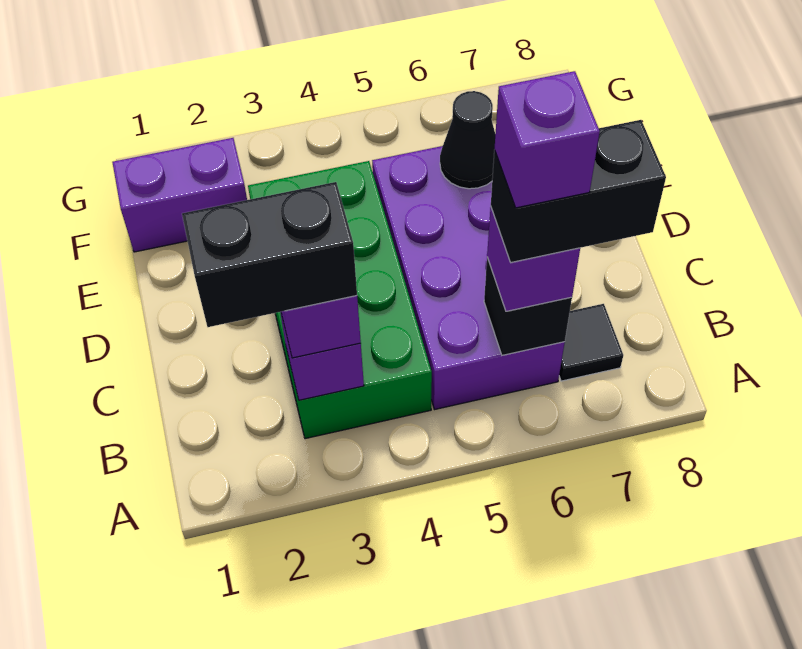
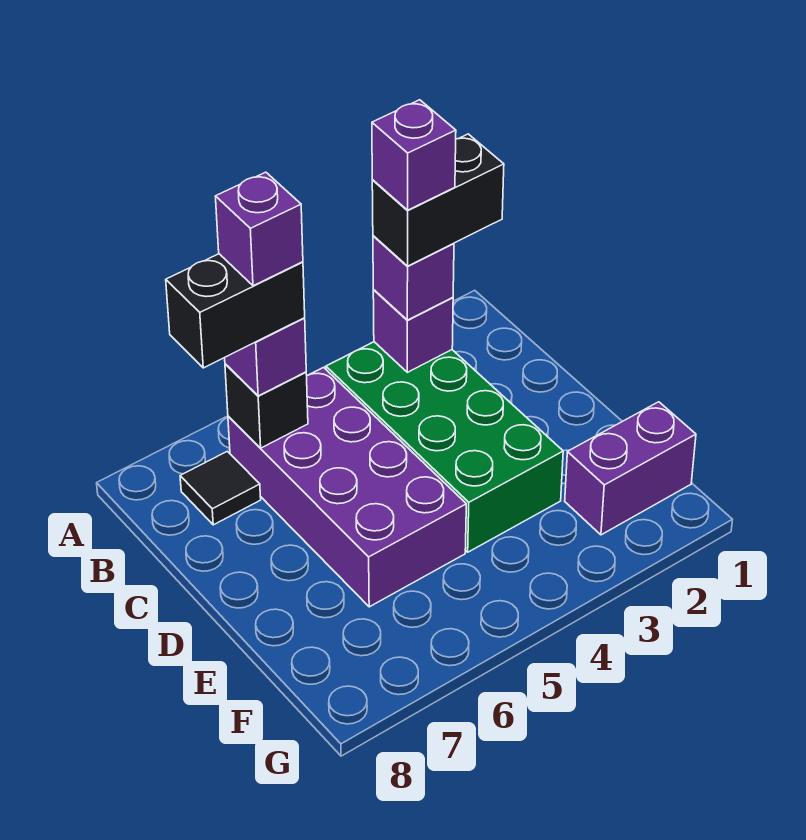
none -> purple 1x1 brick [372,100,456,210]
black 1x1 cone [440,91,495,189] -> none

